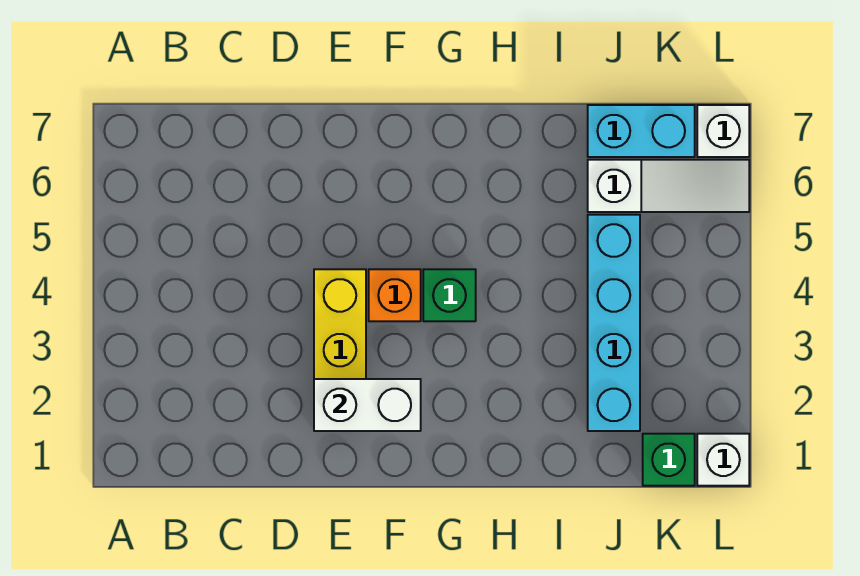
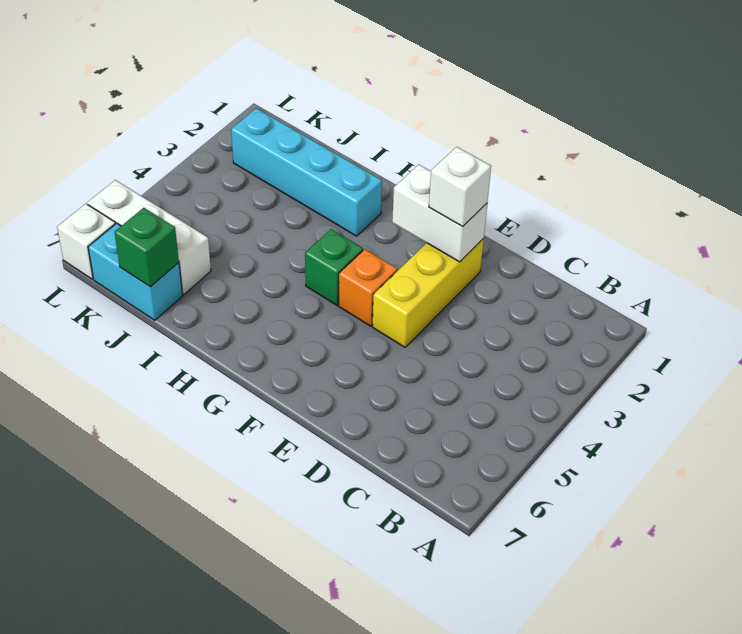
cyan 1x4 brick [588,215,640,431] -> cyan 1x4 brick turned to [231,108,382,236]
white 1x3 slope [588,160,749,212] -> white 1x3 brick [87,180,211,295]
green 1x1 brick [643,434,695,486] -> green 1x1 brick moved to [115,208,179,287]
white 1x1 brick [697,434,749,486] -> white 1x1 brick moved to [429,147,491,226]

